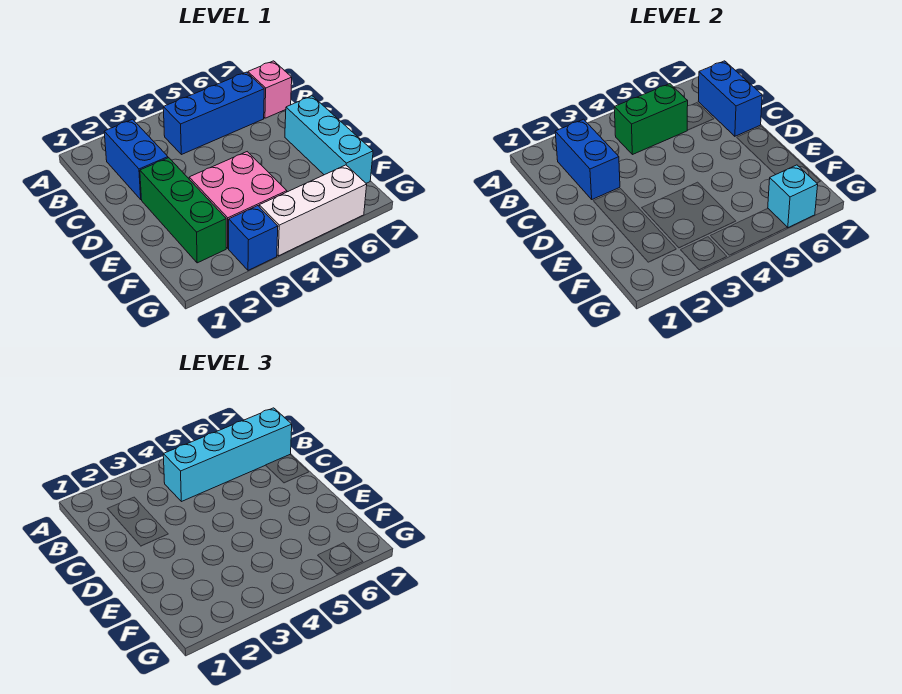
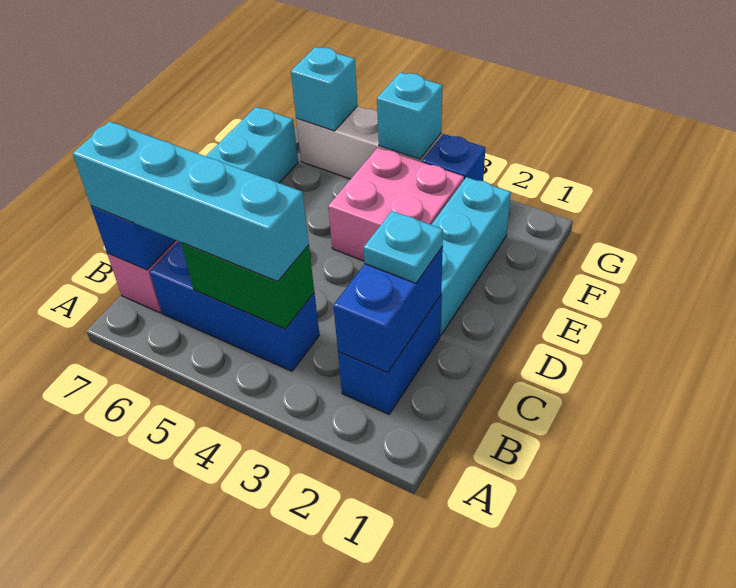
none -> cyan 1x1 plate [364,211,443,283]
green 1x3 brick [140,158,226,263] -> cyan 1x3 brick [431,177,511,335]
none -> cyan 1x1 brick [377,72,443,159]

